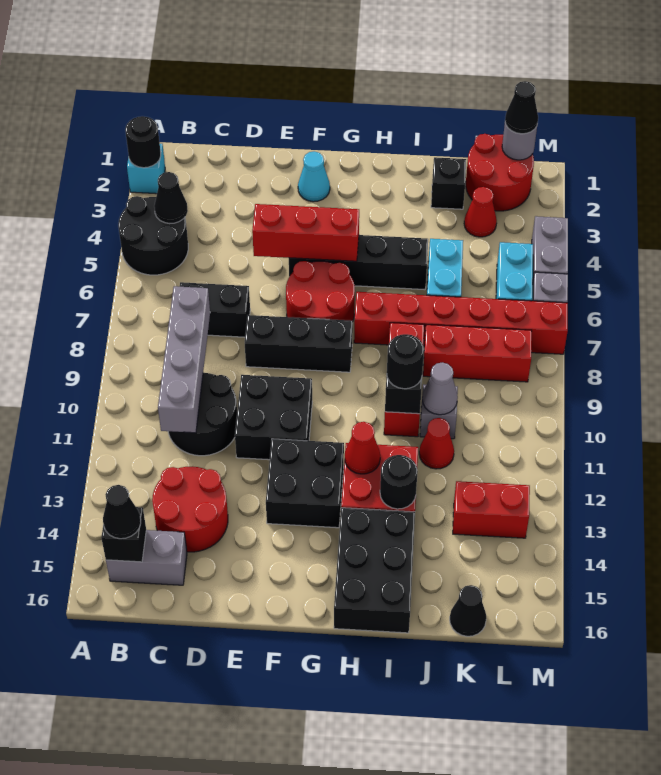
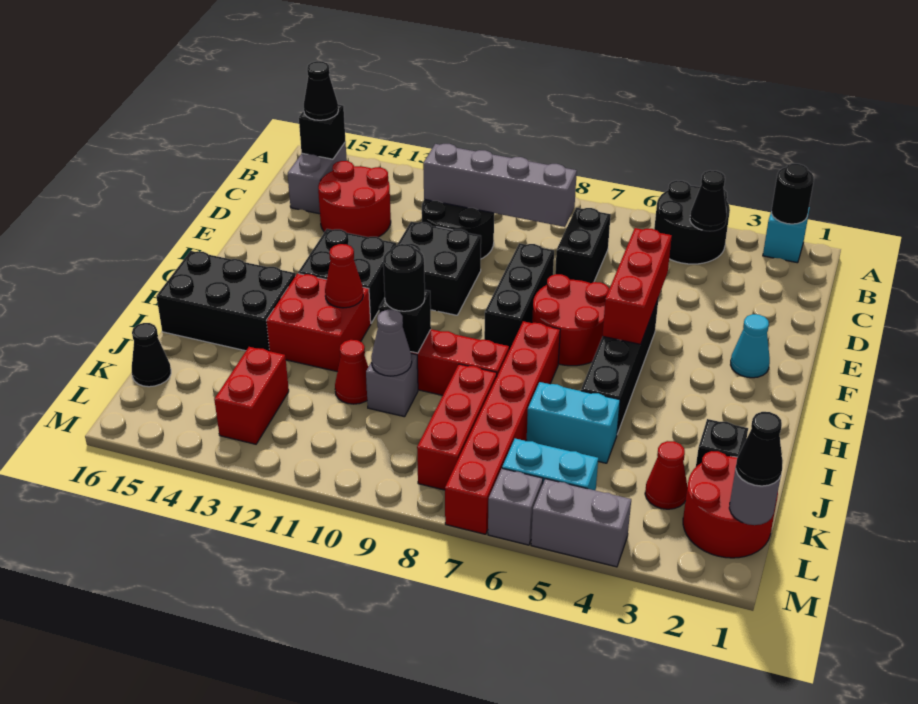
black 1x1 round brick [380,455,418,509] -> none

